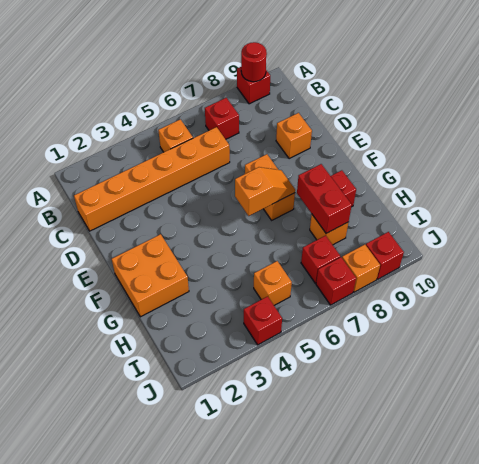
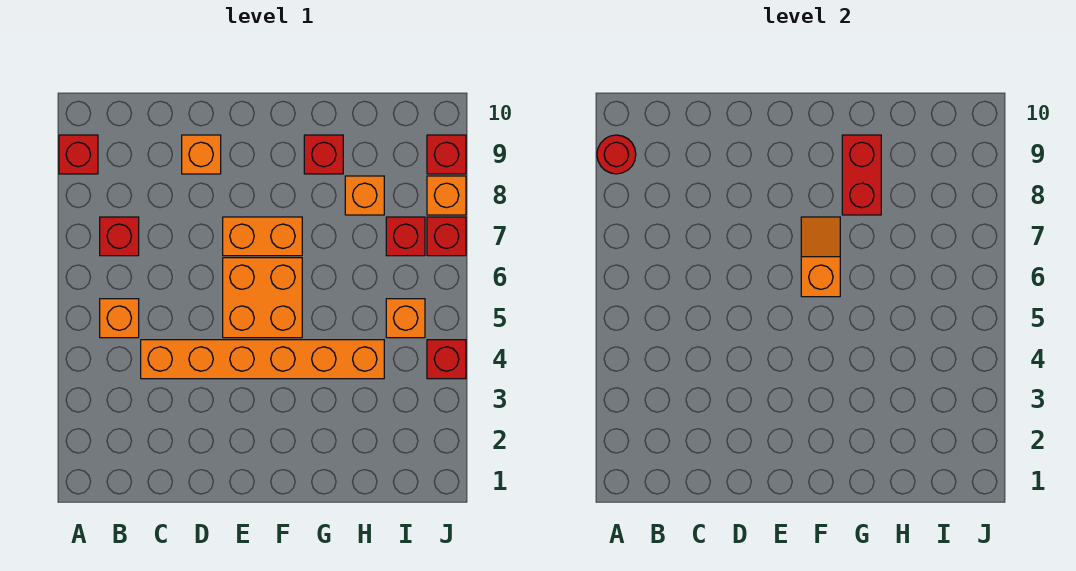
orange 1x6 brick [74,127,230,231] -> orange 1x6 brick turned to [141,340,384,379]
orange 2x2 brick [112,234,189,317] -> orange 2x2 brick moved to [223,258,302,338]
red 1x2 brick [297,164,352,233] -> red 1x2 brick turned to [842,135,881,215]

